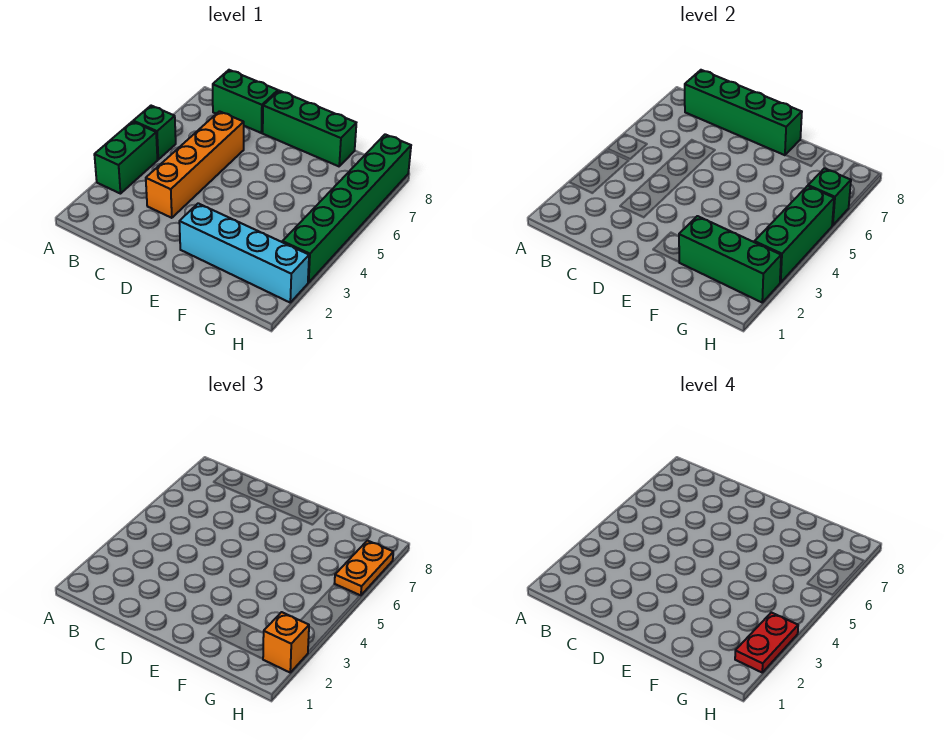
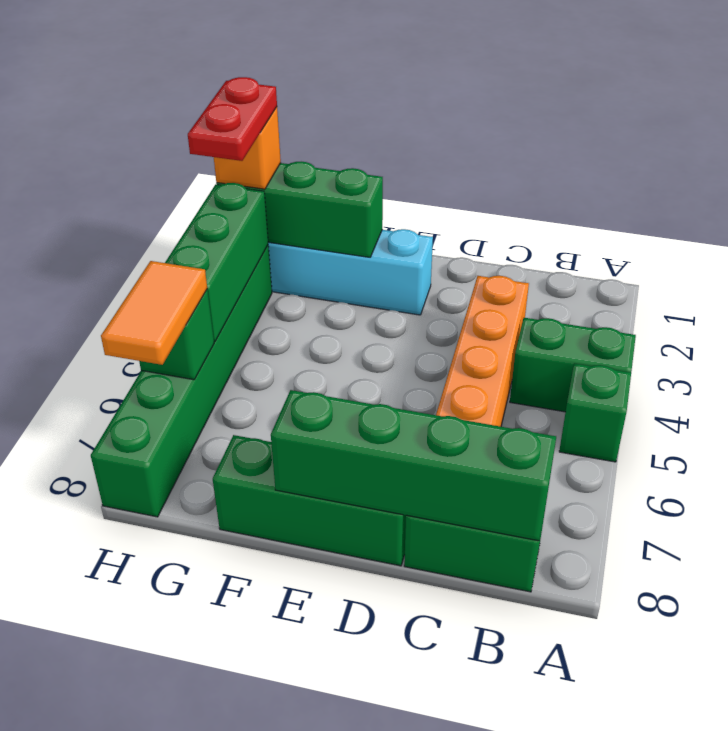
green 1x2 brick [94,122,157,194] -> green 1x2 brick turned to [510,318,636,412]
orange 1x2 plate [334,541,393,595] -> orange 1x2 tile [101,261,207,365]

